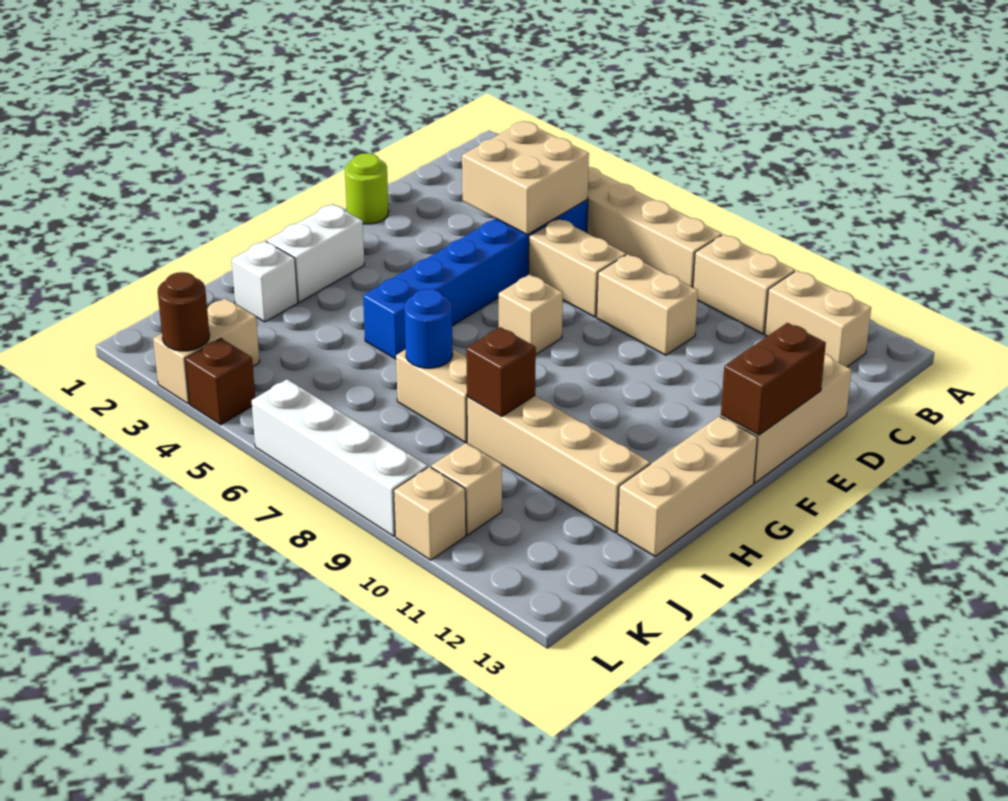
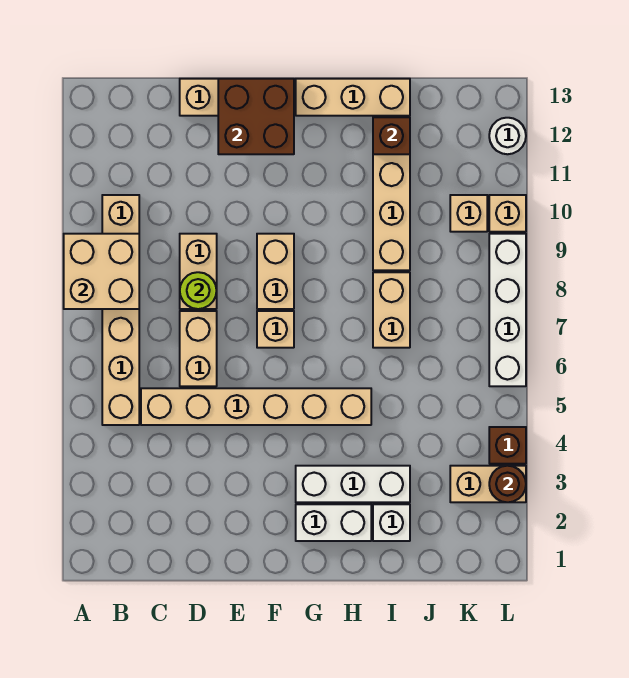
tan 1x2 brick [765,271,871,367] -> tan 1x2 brick moved to [257,234,294,309]
tan 2x2 brick [462,121,589,235] -> tan 2x2 brick moved to [64,234,139,309]
blue 1x6 brick [363,199,588,359] -> tan 1x6 brick [141,388,371,425]
lime 1x1 round brick [345,153,389,224] -> lime 1x1 round brick moved to [180,272,217,309]
brown 1x2 brick [721,323,826,435] -> brown 2x2 brick [218,79,294,154]
none -> white 1x3 brick [296,466,410,502]
blue 1x1 round brick [404,289,453,368] -> none
brown 1x1 brick [466,327,536,417] -> brown 1x1 brick moved to [373,117,410,154]
none -> white 1x1 round brick [489,118,526,154]

